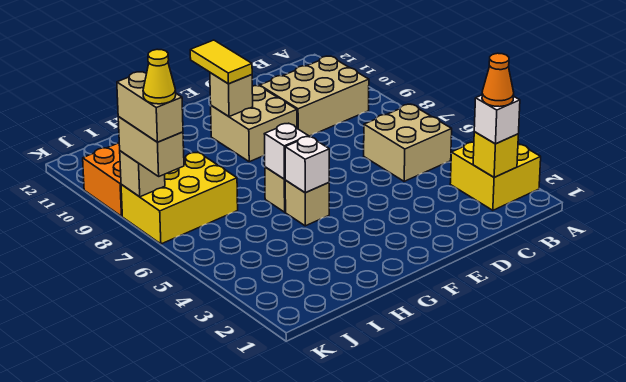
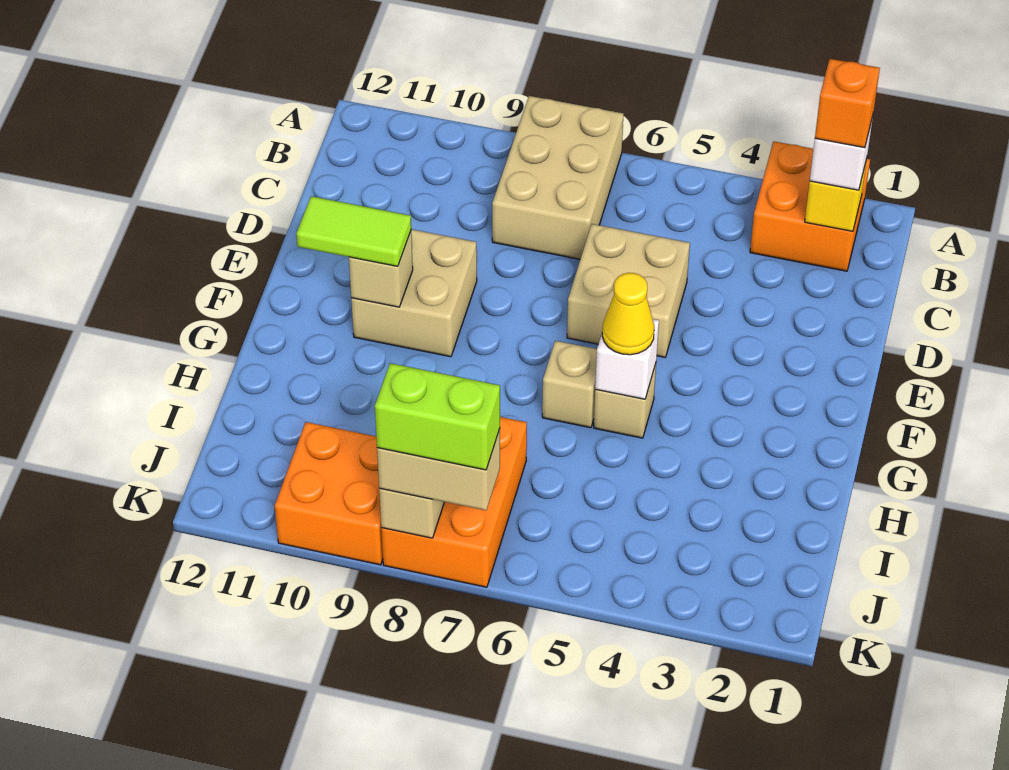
yellow 2x2 brick [450,142,541,210] -> orange 2x2 brick [750,141,870,271]
orange 1x1 cone [482,53,514,107] -> orange 1x1 brick [815,59,880,148]
tan 2x2 brick [364,104,452,181] -> tan 2x2 brick moved to [567,224,690,357]
tan 2x3 brick [260,56,369,137] -> tan 2x3 brick moved to [492,96,623,259]
yellow 1x2 tile [190,40,252,84] -> lime 1x2 tile [296,196,411,266]
white 1x1 brick [265,123,308,179] -> none
yellow 2x3 brick [121,152,238,244] -> orange 2x3 brick [381,417,527,587]
tan 1x2 brick [117,72,183,142] -> lime 1x2 brick [375,363,500,470]
yellow 1x1 cone [143,49,176,104] -> yellow 1x1 cone moved to [602,273,654,355]

